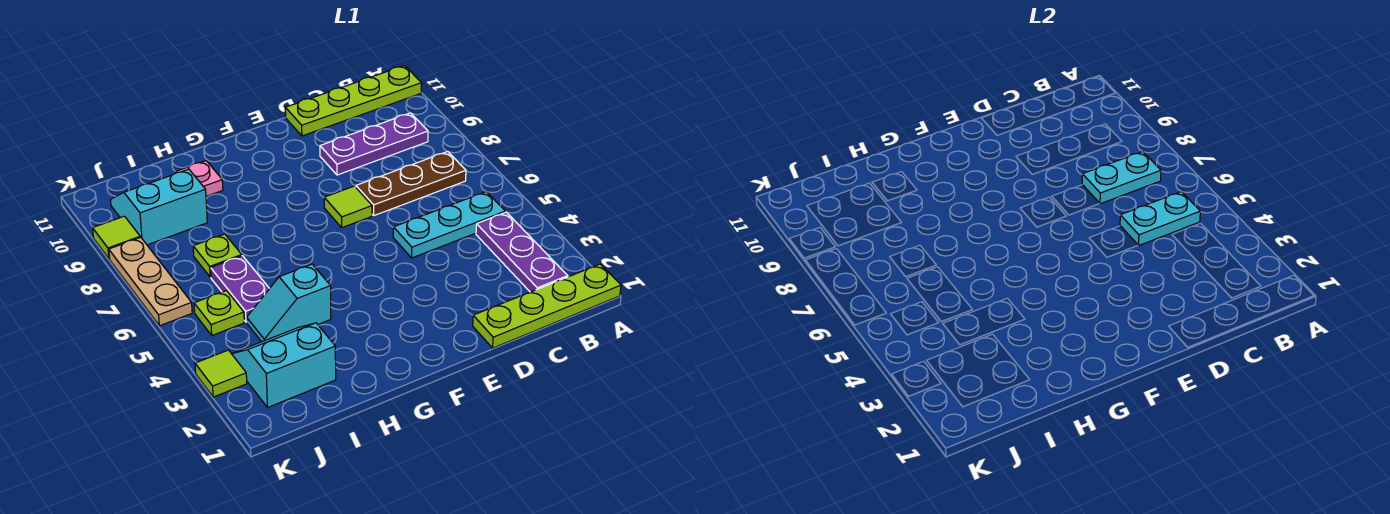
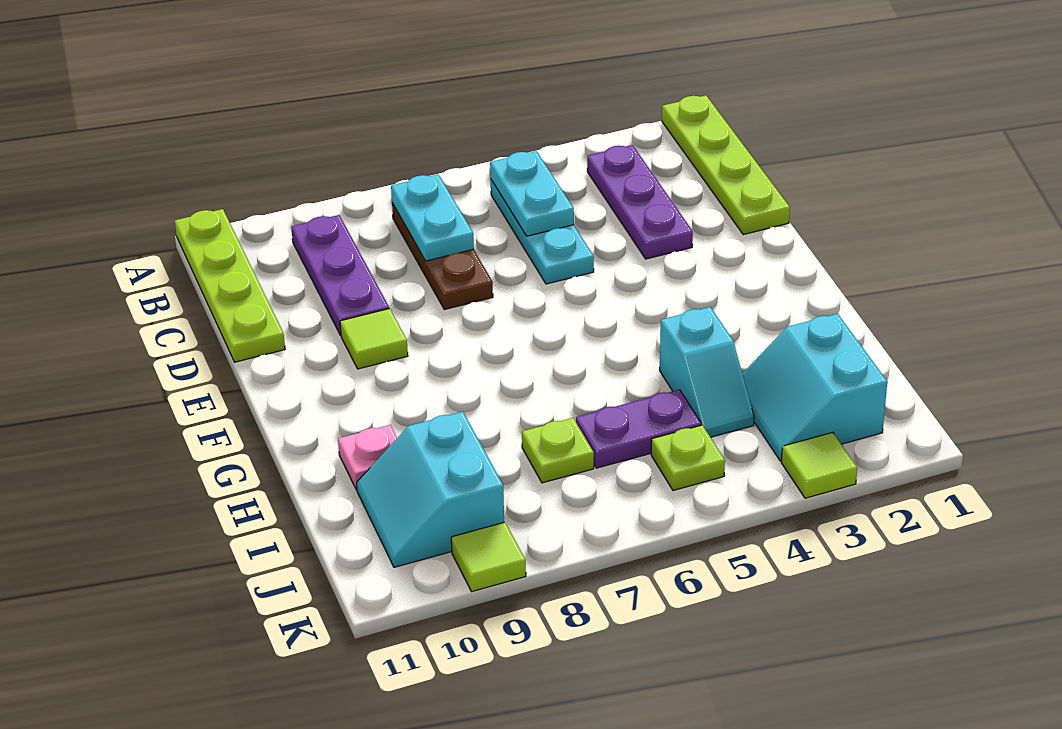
purple 1x3 plate [476,212,568,292] -> purple 1x3 plate turned to [587,145,693,259]
lime 1x1 tile [324,186,372,228] -> lime 1x1 tile moved to [340,308,408,369]
tan 1x3 plate [109,237,192,326] -> none

